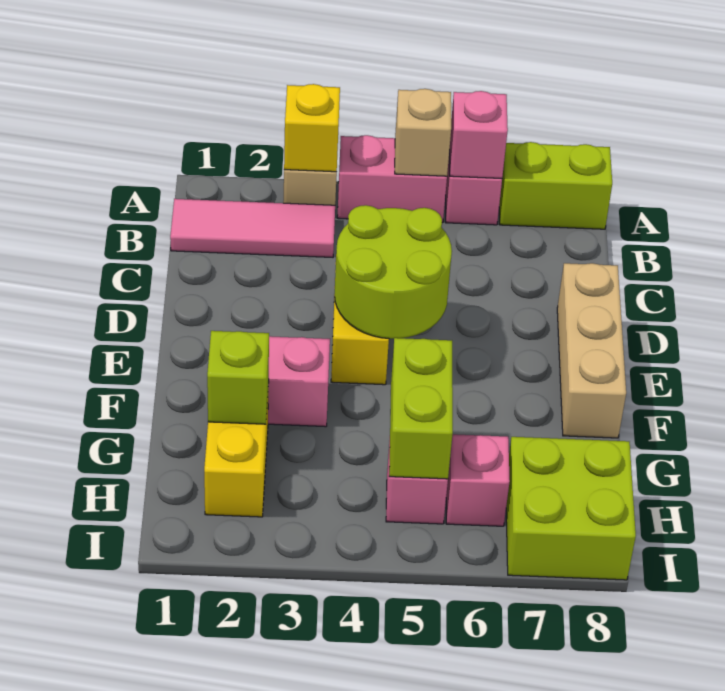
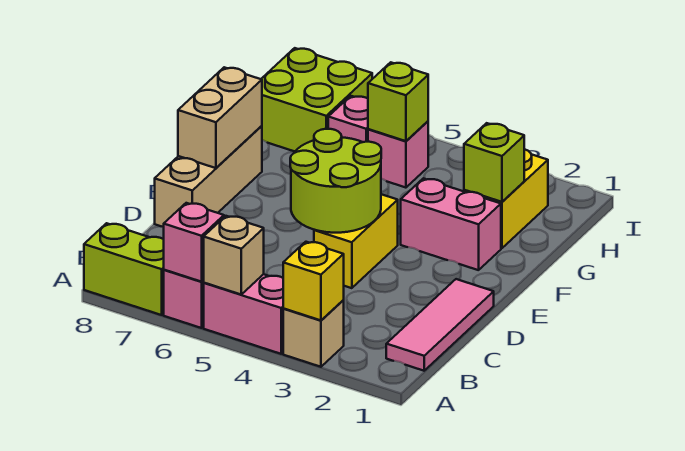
pink 1x3 tile [170,199,335,257] -> pink 1x3 tile turned to [386,279,494,371]
none -> tan 1x2 brick [178,67,262,168]
lime 1x2 brick [389,338,453,479] -> lime 1x1 brick [368,62,428,141]

